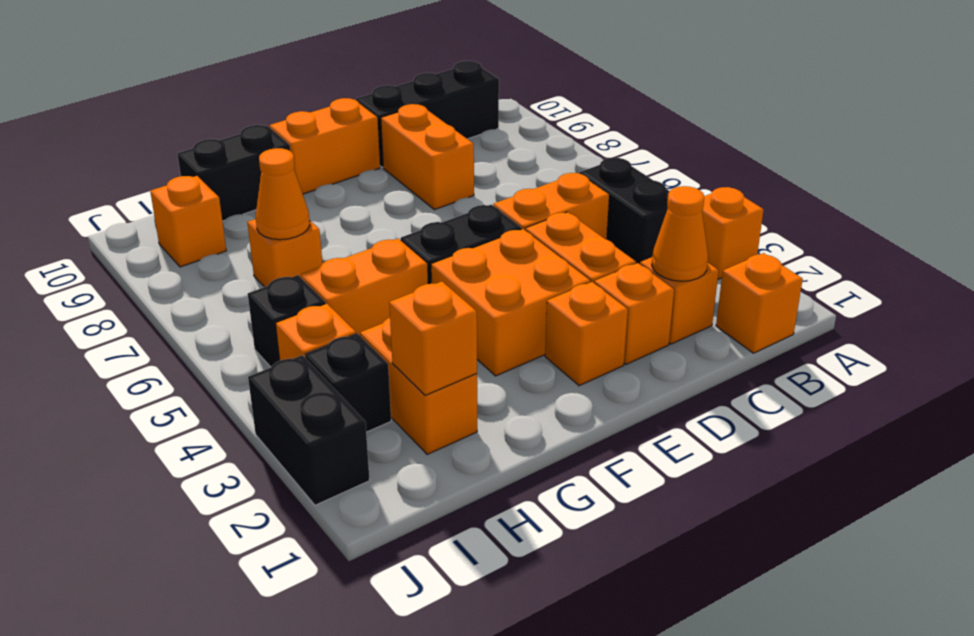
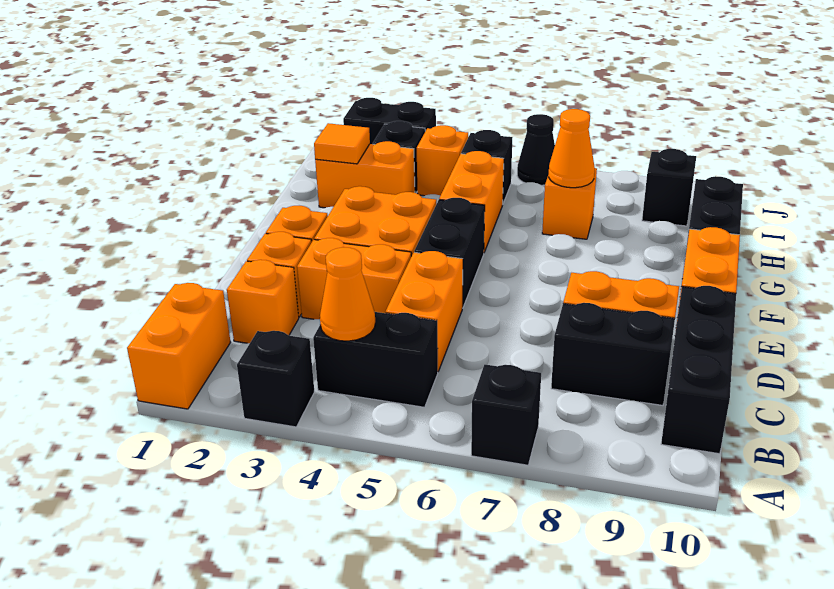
orange 1x1 brick [702,187,764,279] -> black 1x1 brick [237,331,314,427]
none -> black 1x1 brick [471,365,541,465]
orange 1x1 brick [716,253,803,353] -> orange 1x2 brick [127,283,231,409]
orange 1x1 cone [652,186,708,281] -> orange 1x1 cone moved to [320,247,375,341]
none -> black 1x2 brick [551,303,675,405]
orange 1x1 brick [389,282,477,395] -> orange 1x1 tile [314,123,370,164]
orange 1x1 brick [150,176,226,267] -> black 1x1 brick [642,149,696,226]
none -> black 1x1 cone [517,114,555,185]

